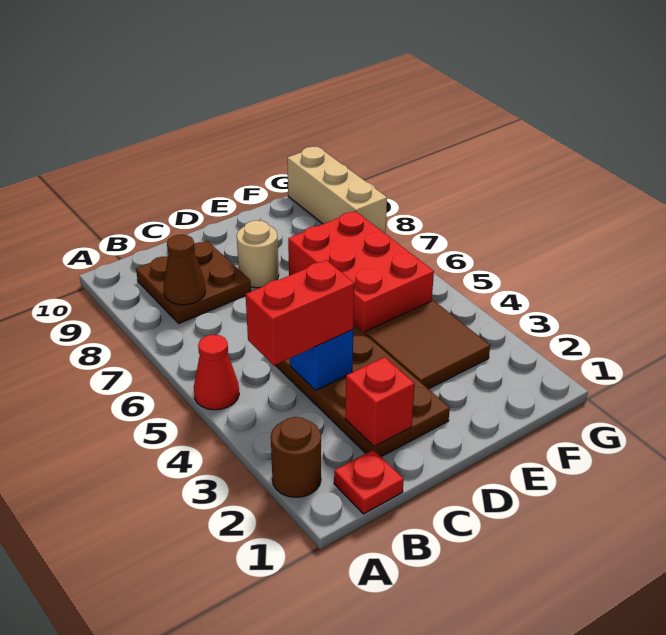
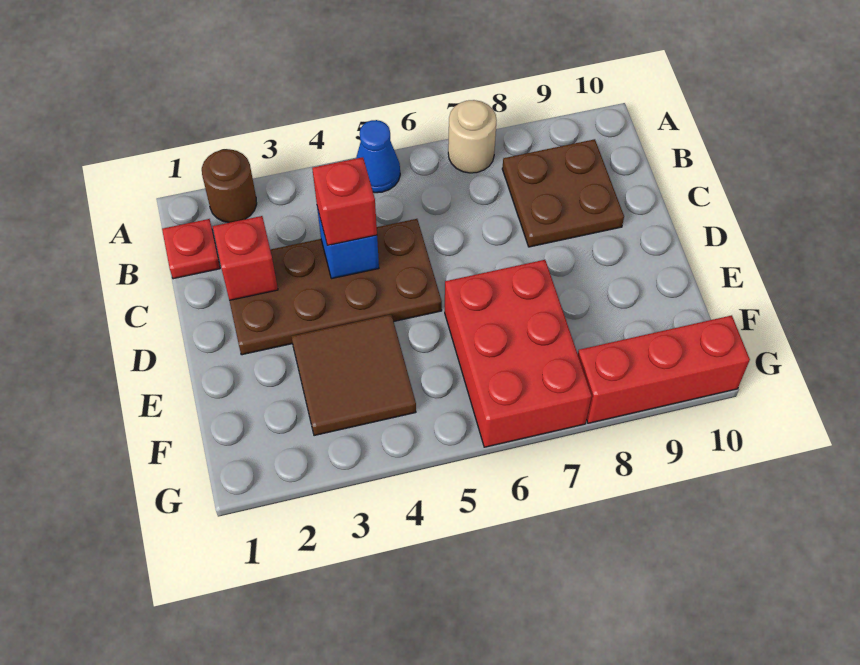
red 1x1 cone [194,335,239,410] -> blue 1x1 cone [356,120,400,193]
red 1x2 brick [246,260,354,365] -> red 1x1 brick [312,157,377,245]
brown 1x1 cone [164,235,206,305] -> none
tan 1x1 round brick [237,220,279,288] -> tan 1x1 round brick moved to [448,100,497,173]
red 2x3 brick [288,211,434,334] -> red 2x3 brick turned to [445,260,592,447]
tan 1x3 brick [287,147,387,234] -> red 1x3 brick [578,315,750,423]

